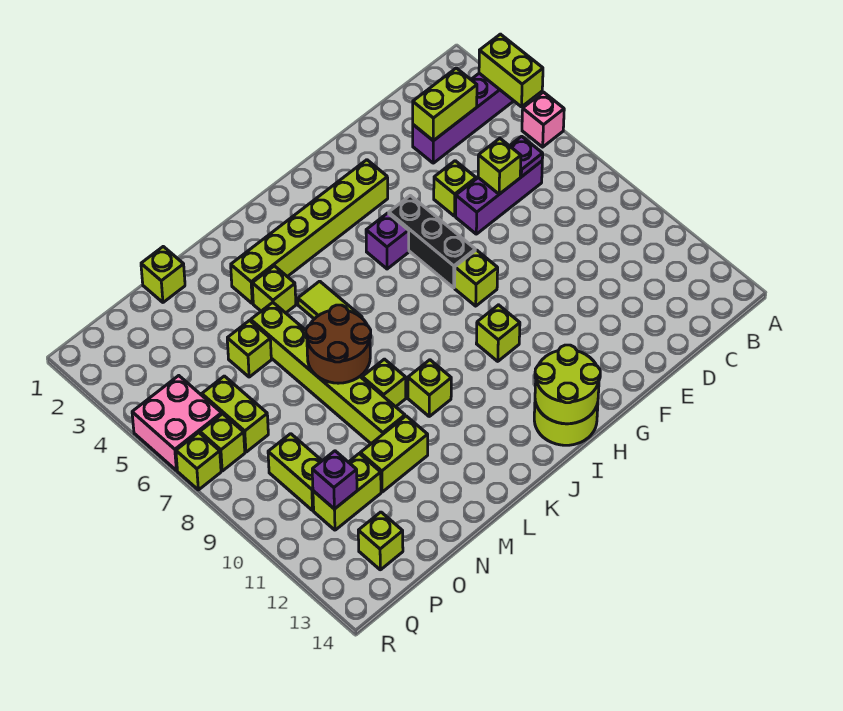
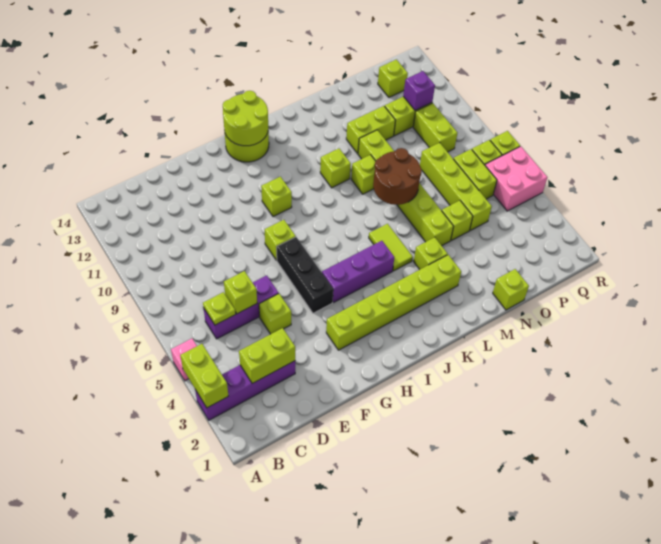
purple 1x1 plate [510,136,543,177] -> lime 1x1 plate [203,292,236,325]
purple 1x1 brick [366,213,409,269] -> purple 1x3 brick [322,241,394,303]
none -> lime 1x4 brick [420,143,492,230]

